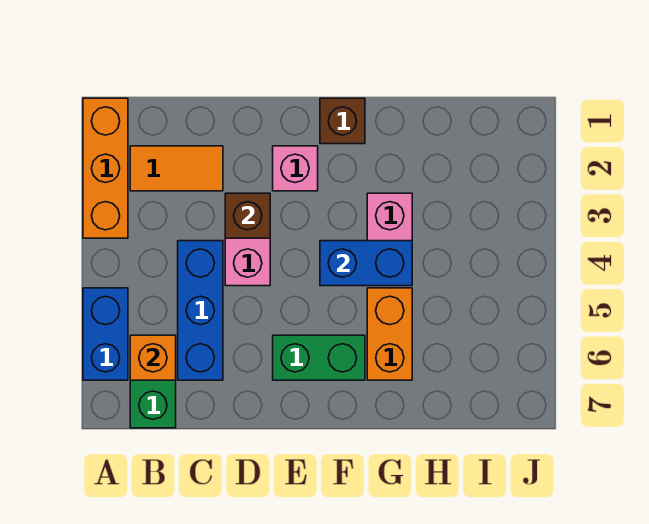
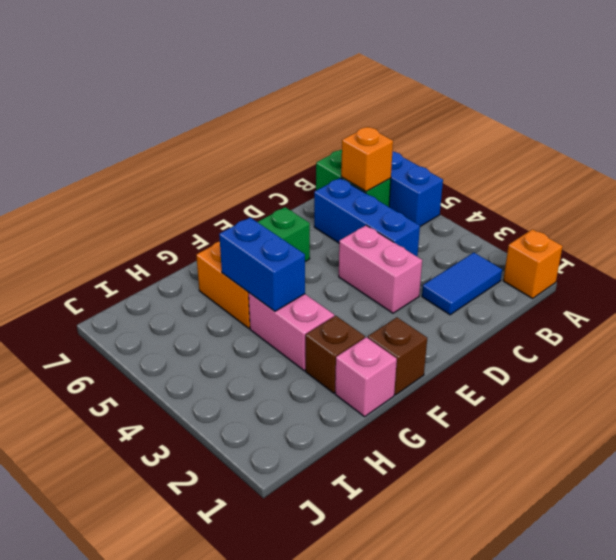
orange 1x3 brick [83,98,128,238] -> orange 1x1 brick [503,229,563,298]
orange 1x2 tile [130,146,223,191] -> blue 1x2 tile [422,253,502,315]
brown 1x1 brick [225,193,270,238] -> brown 1x1 brick moved to [306,316,365,393]
pink 1x1 brick [273,146,318,191] -> pink 1x1 brick moved to [335,337,397,417]
blue 1x2 brick [320,241,412,286] -> blue 1x2 brick turned to [219,218,305,311]

